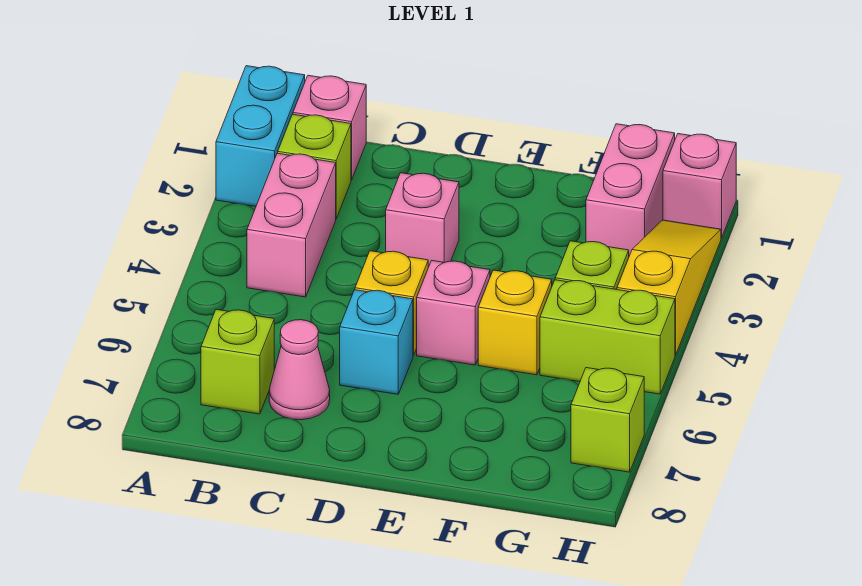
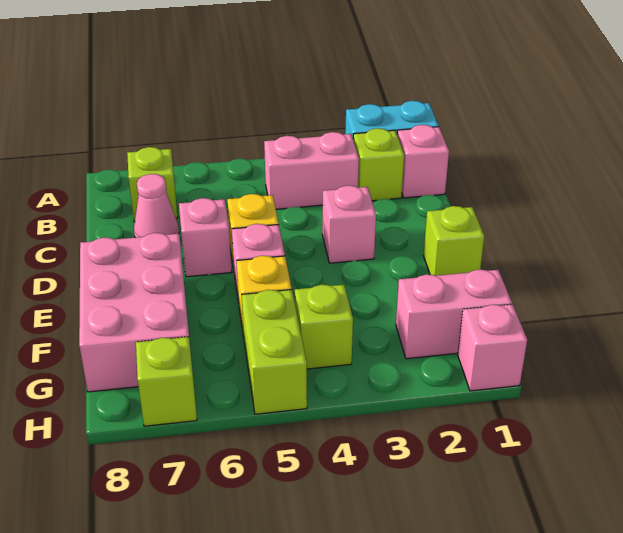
cyan 1x1 brick [340,290,413,394] -> pink 1x1 brick [179,198,232,277]
none -> lime 1x1 brick [423,206,484,276]
none -> pink 2x3 brick [79,233,189,392]
yellow 1x3 slope [617,220,721,355] -> none

